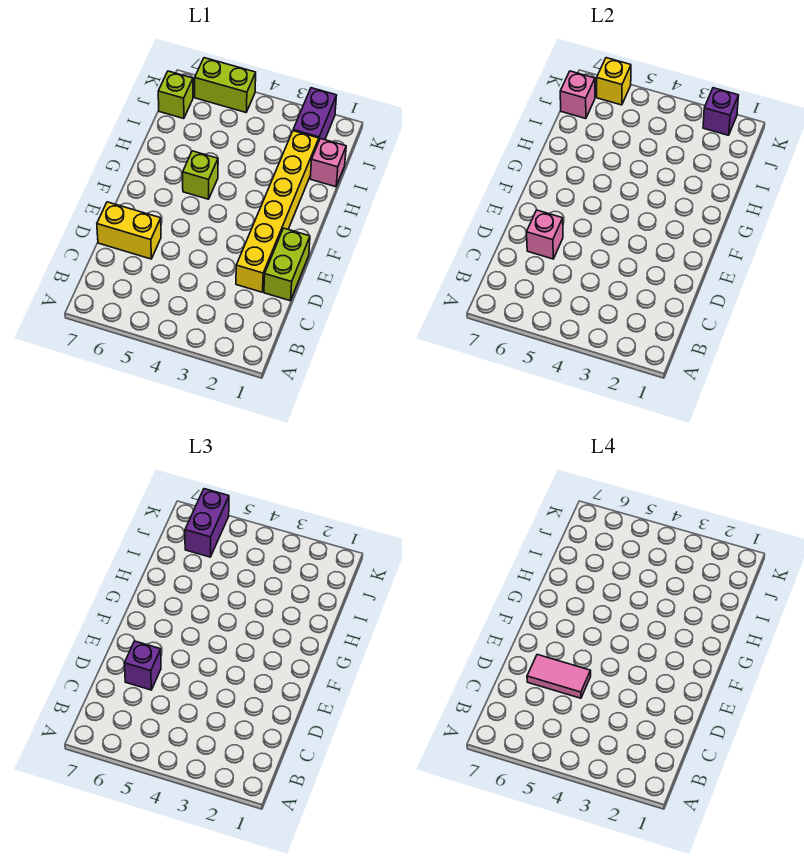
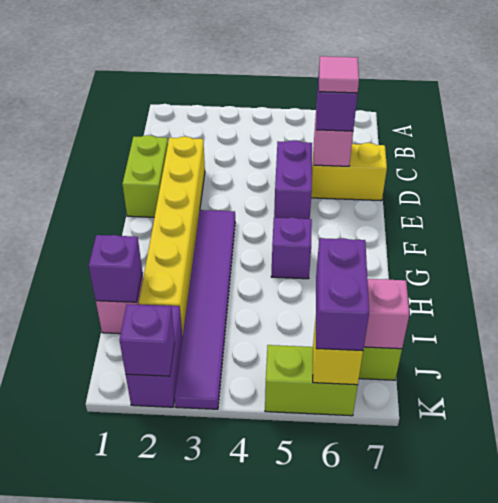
none -> purple 1x2 brick [274,140,312,219]
pink 1x2 tile [527,654,591,698] -> pink 1x1 tile [319,56,359,93]
none -> purple 1x6 tile [175,210,235,409]
lime 1x1 brick [183,151,218,199] -> purple 1x1 brick [271,217,312,279]
none -> purple 1x1 brick [89,235,142,302]

